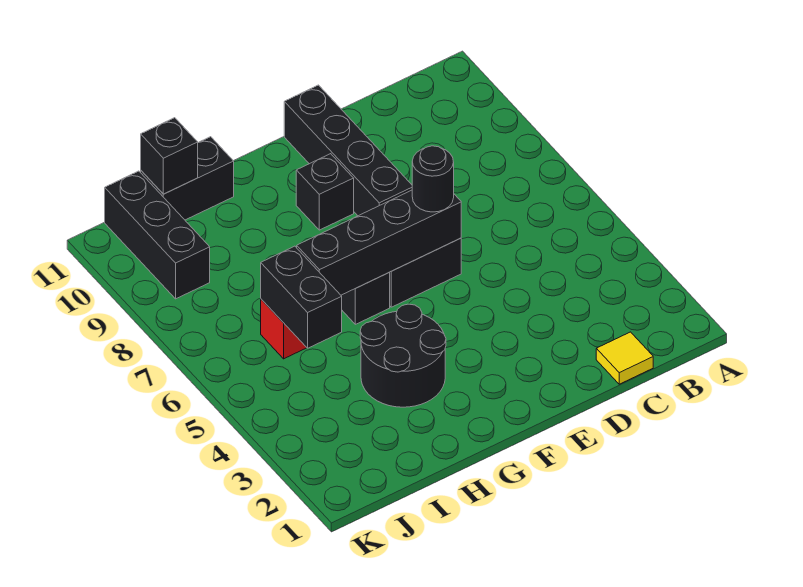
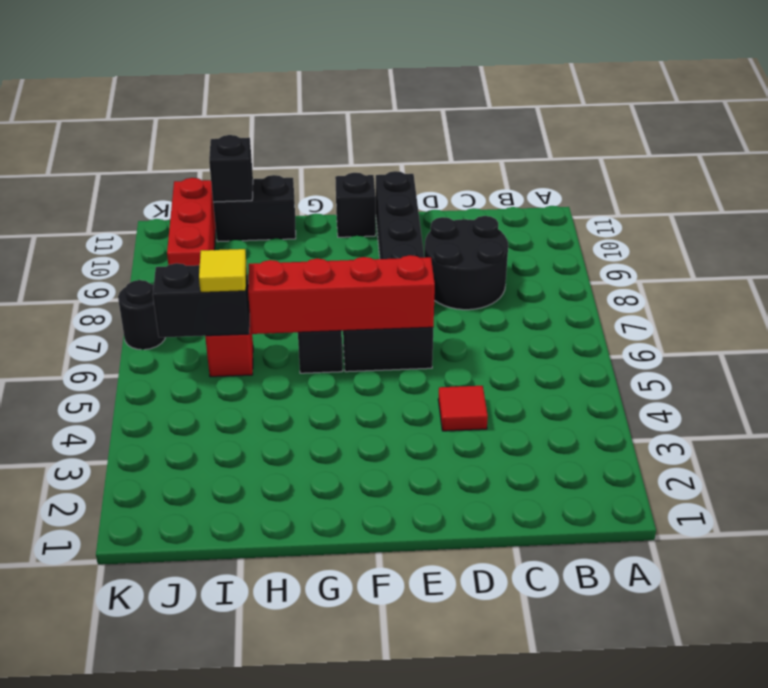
yellow 1x1 tile [596,332,653,384] -> yellow 1x1 tile moved to [199,249,246,292]
none -> red 1x1 tile [438,386,488,431]
black 1x4 brick [297,190,461,295] -> red 1x4 brick [248,255,435,334]
black 1x1 round brick [412,146,454,212] -> black 1x1 round brick moved to [118,280,165,350]
black 1x1 brick [296,154,354,230] -> black 1x1 brick moved to [335,173,376,237]
black 2x2 round brick [360,304,446,407] -> black 2x2 round brick moved to [425,216,508,310]
black 1x2 brick [261,246,342,348] -> black 1x2 brick turned to [153,263,250,337]
black 1x3 brick [105,171,210,299] -> red 1x3 brick [167,178,216,266]

